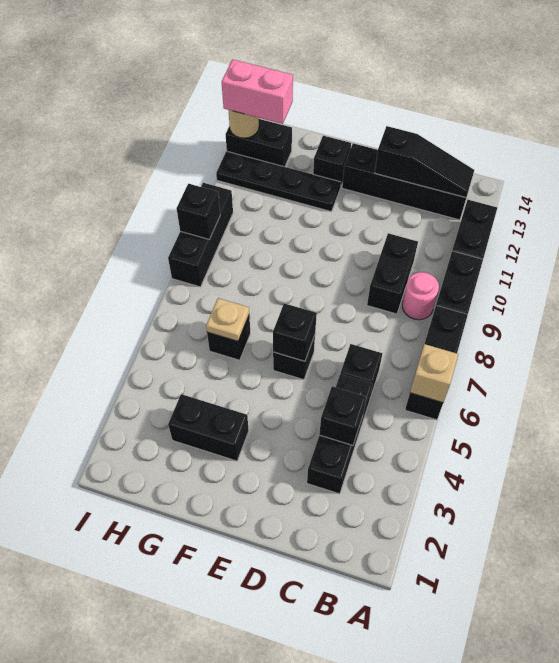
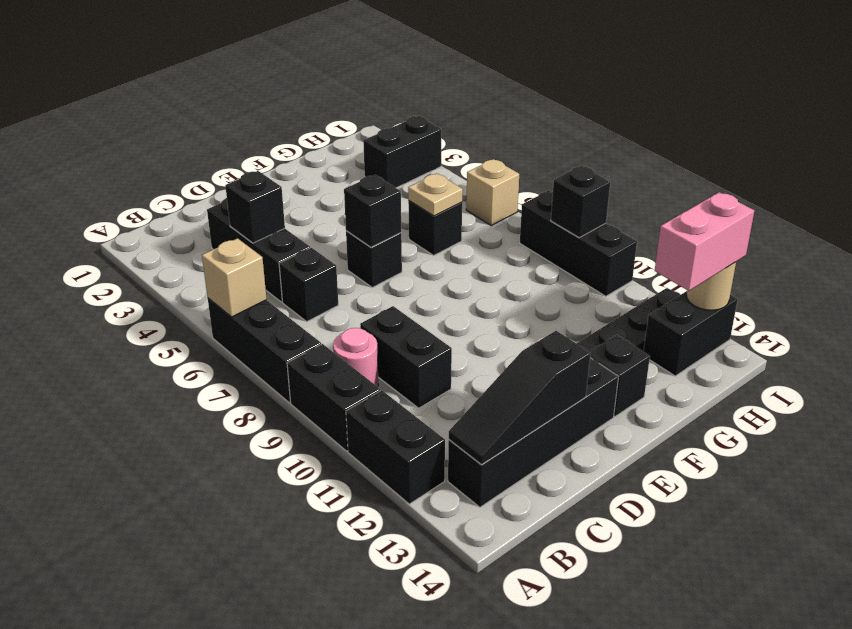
black 1x2 brick [168,394,249,461] -> black 1x2 brick moved to [363,116,441,188]
none -> tan 1x1 brick [466,159,519,225]

